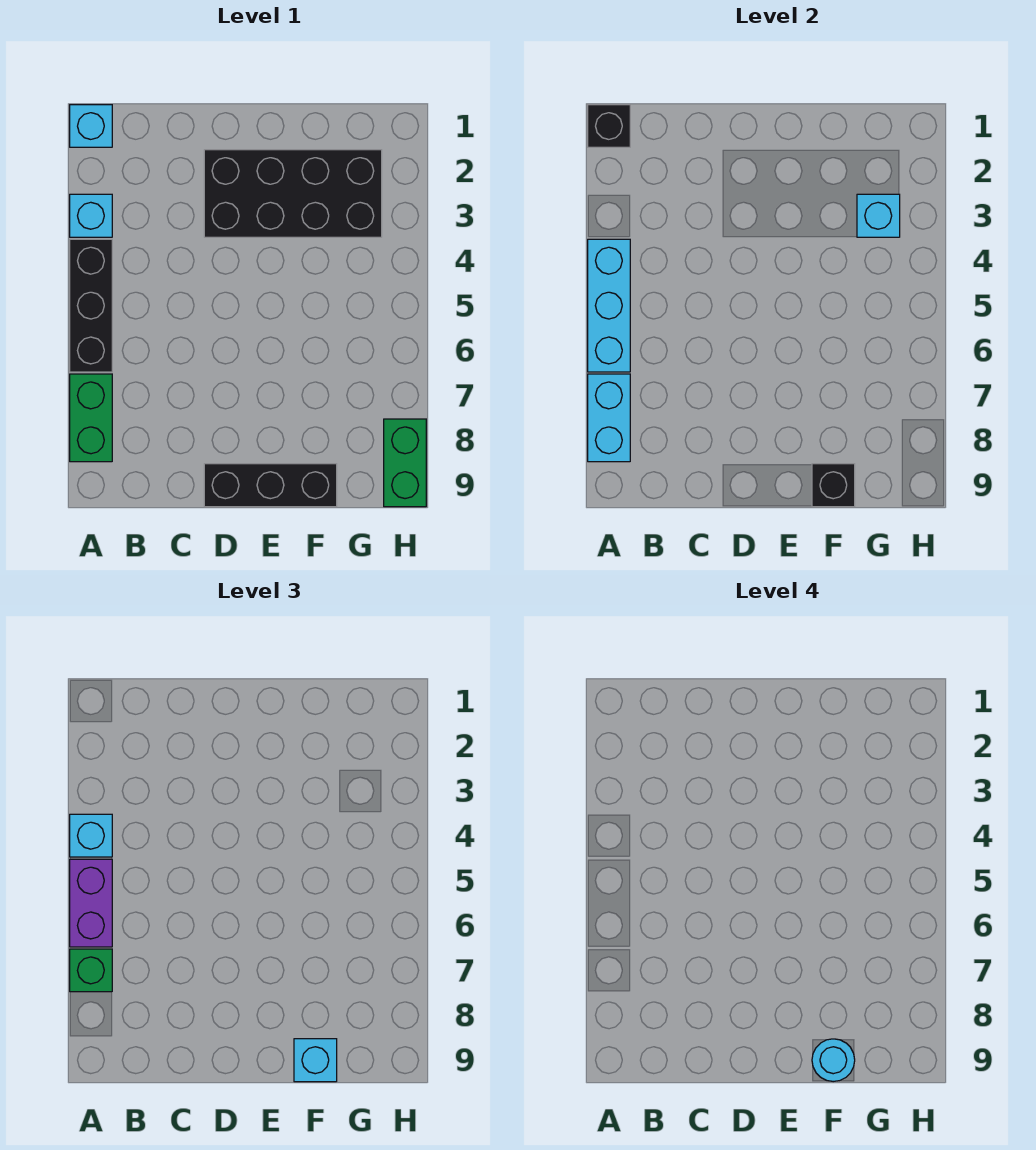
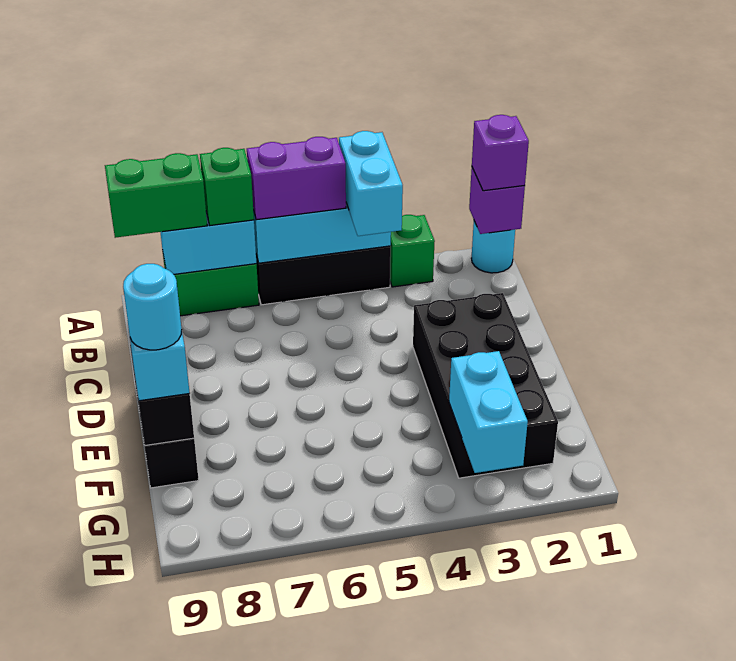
cyan 1x1 brick [70,105,112,147] -> cyan 1x1 round brick [471,221,515,273]
black 1x1 brick [588,105,630,147] -> purple 1x1 brick [469,168,525,234]
none -> purple 1x1 brick [472,115,529,191]
cyan 1x1 brick [70,194,112,237] -> green 1x1 brick [390,215,435,287]
cyan 1x1 brick [70,814,112,857] -> cyan 1x2 brick [339,131,403,236]
cyan 1x1 brick [857,194,900,237] -> cyan 1x2 brick [449,351,528,473]
green 1x2 brick [384,419,426,507] -> green 1x2 brick moved to [105,153,207,238]

